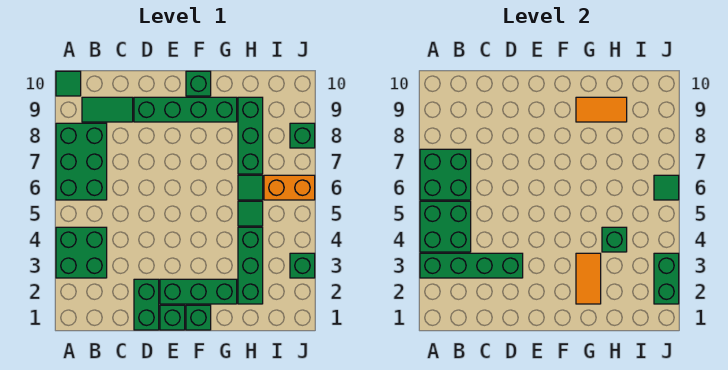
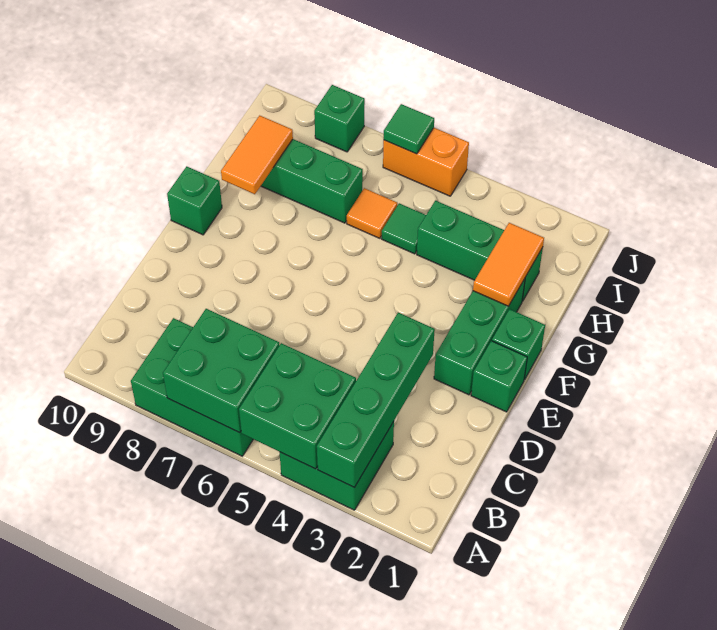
green 1x1 tile [56,71,81,96] -> none
green 1x2 tile [82,97,133,122] -> none
green 1x2 brick [134,279,159,330] -> none
green 1x4 brick [134,97,237,122] -> none
orange 1x2 tile [576,253,601,304] -> orange 1x2 tile turned to [473,223,544,306]
green 1x1 brick [602,227,627,252] -> none
green 1x1 tile [238,175,263,200] -> orange 1x1 tile [347,188,397,238]
orange 1x2 brick [264,175,315,200] -> orange 1x2 brick turned to [383,128,469,196]
green 1x2 brick [654,253,679,304] -> none
green 1x1 brick [290,253,315,278] -> none

